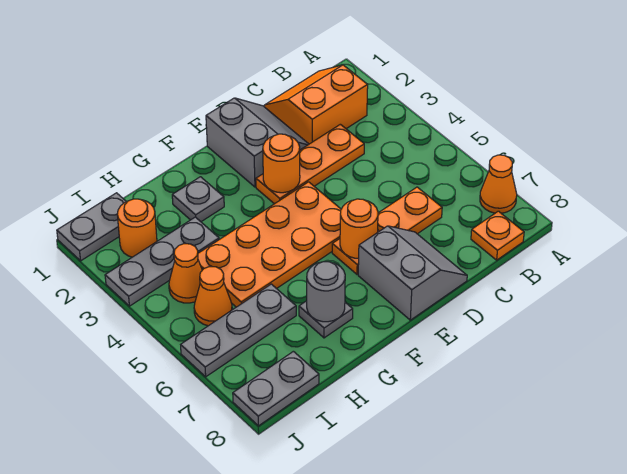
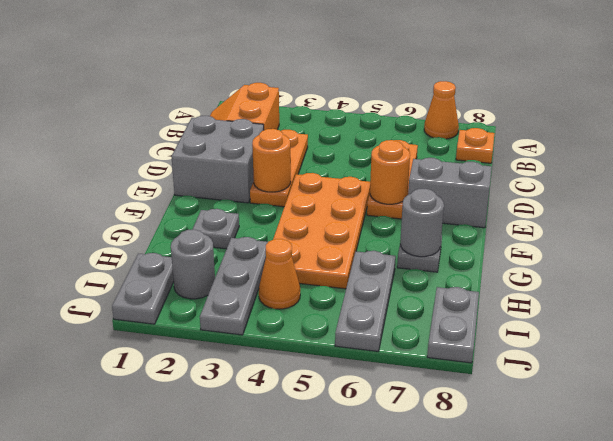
grey 2x2 slope [206,98,309,187] -> grey 2x2 brick [171,116,264,203]
orange 1x1 round brick [117,199,157,257] -> grey 1x1 round brick [171,229,215,299]
orange 1x1 cone [194,267,232,326] -> none

